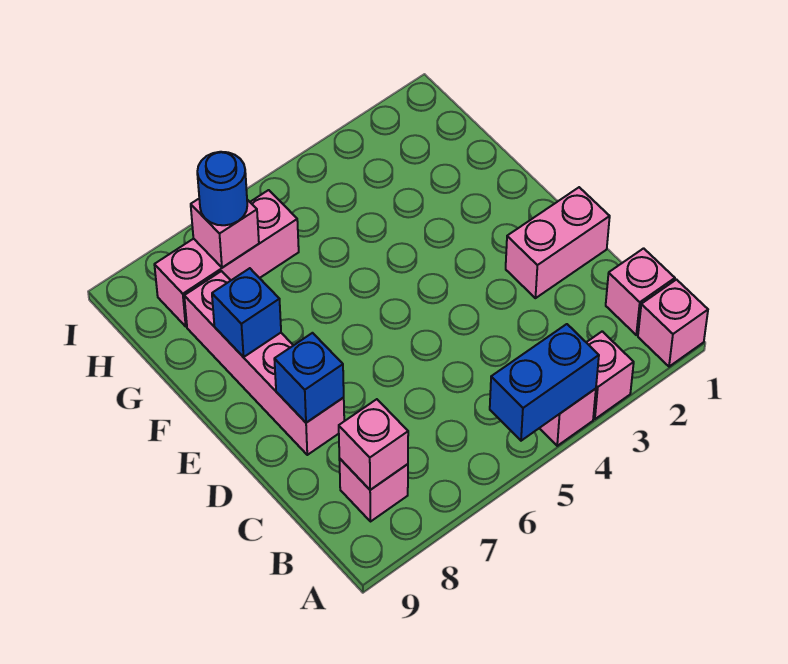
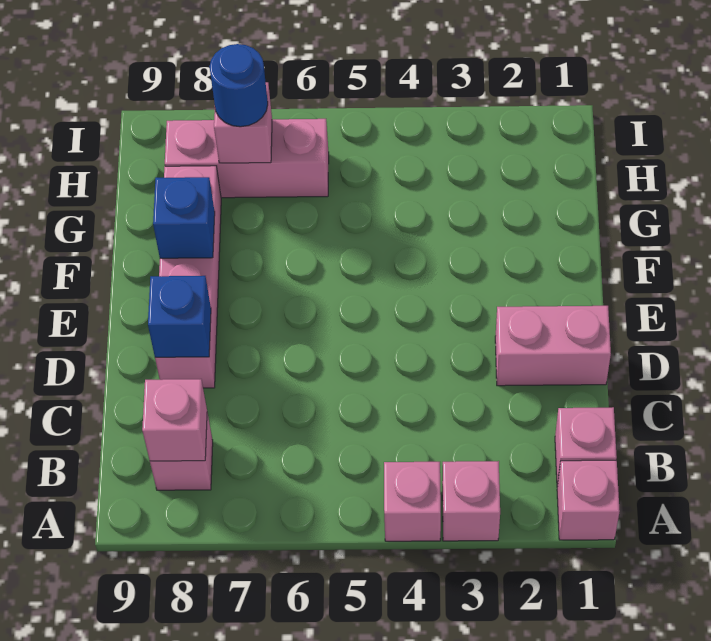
blue 1x2 brick [490,324,599,441] -> none

